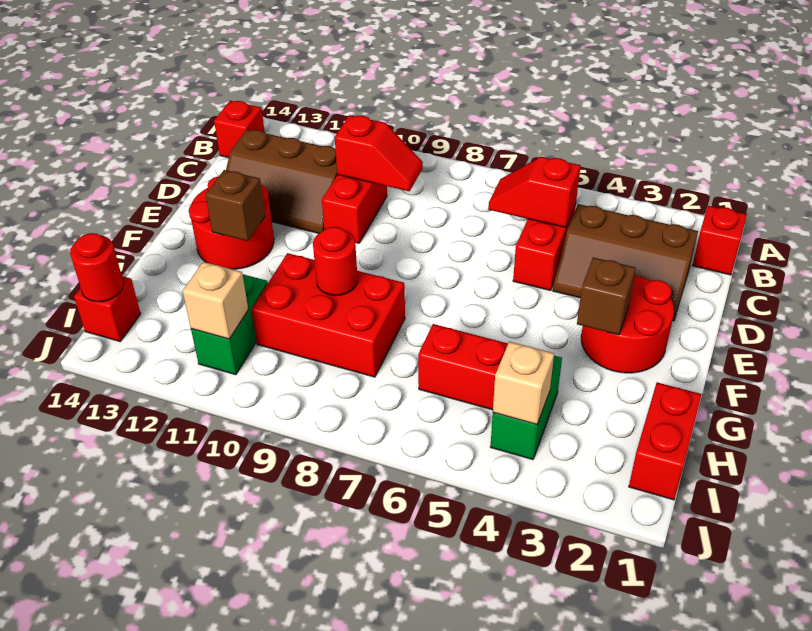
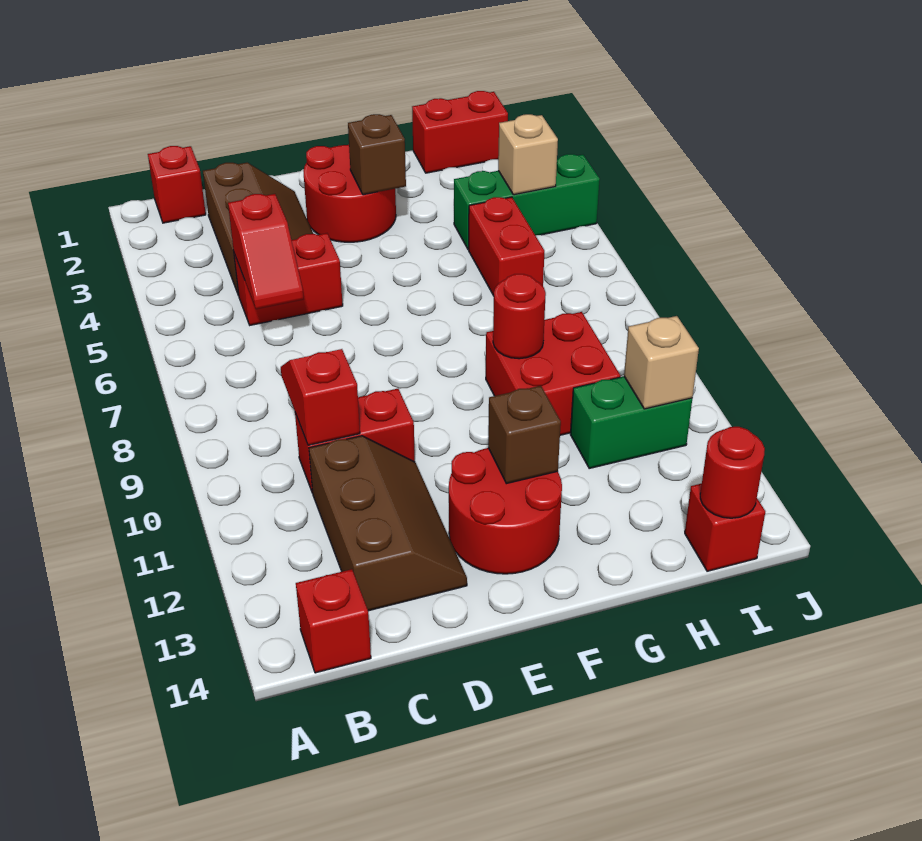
red 2x3 brick [251,253,405,377] -> red 2x2 brick [486,312,620,435]
green 1x2 brick [490,356,562,460] -> green 1x3 brick [454,154,600,250]

